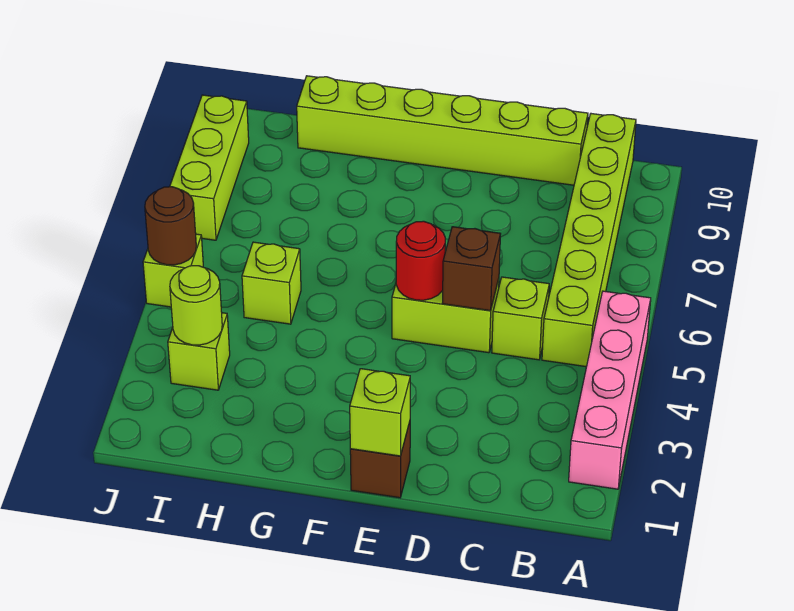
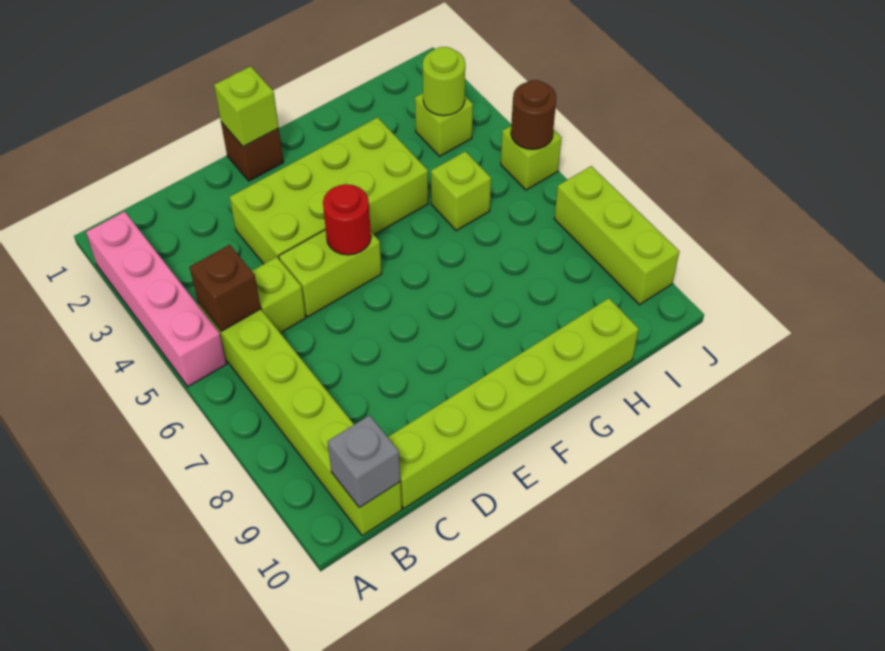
none -> grey 1x1 brick [328,415,400,508]
none -> lime 2x4 brick [230,117,428,264]
brown 1x1 brick [442,227,500,311] -> brown 1x1 brick moved to [190,245,261,331]

